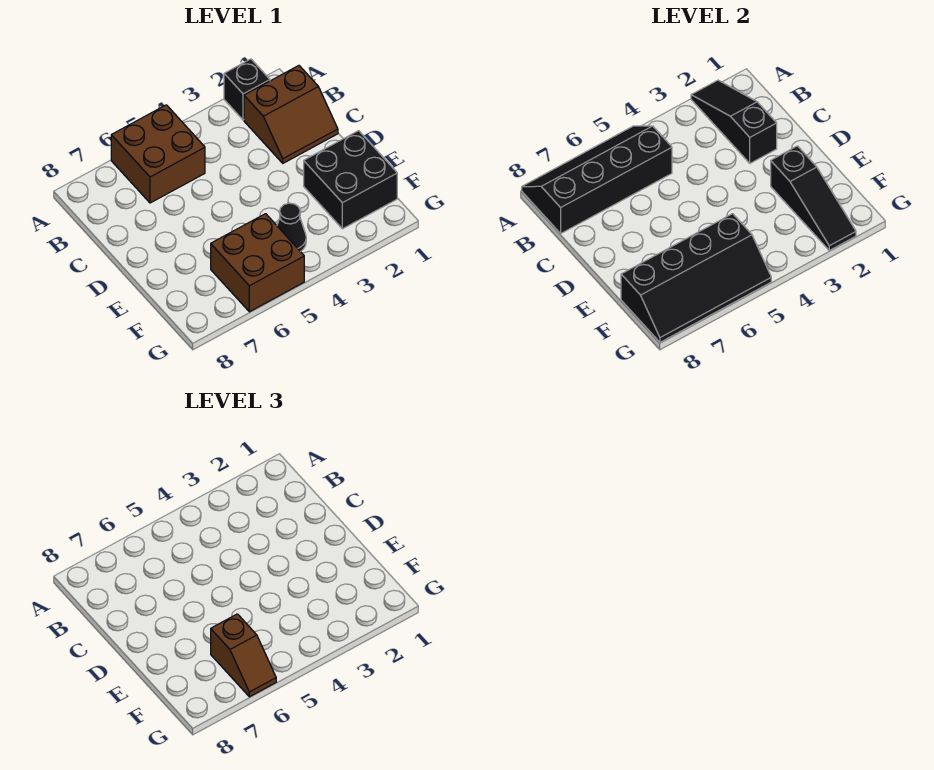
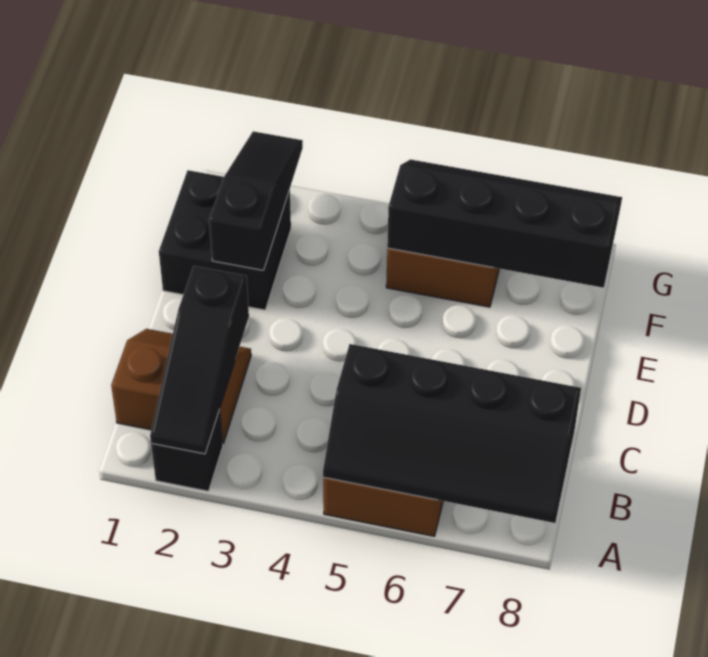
black 1x1 cone [277,203,306,251] -> none
brown 1x2 slope [211,614,276,697] -> none

